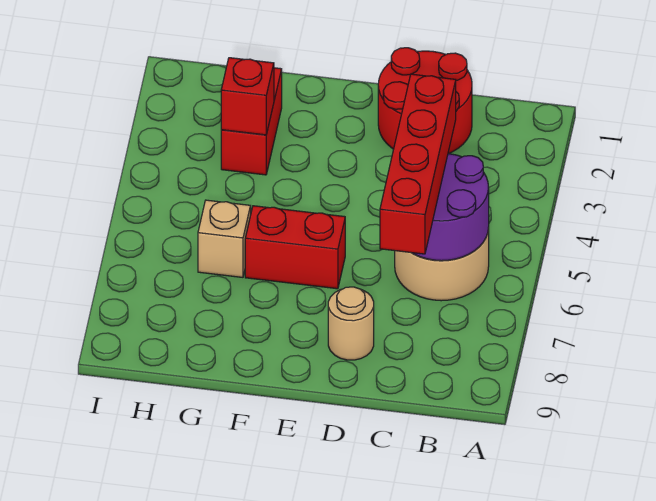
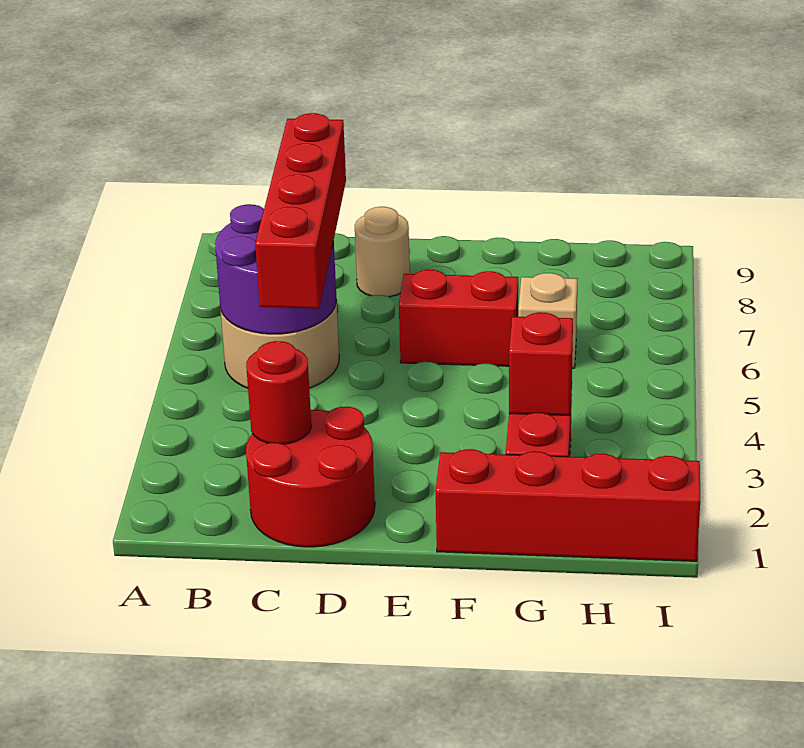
none -> red 1x1 round brick [246,341,312,444]
none -> red 1x4 brick [435,449,700,561]

